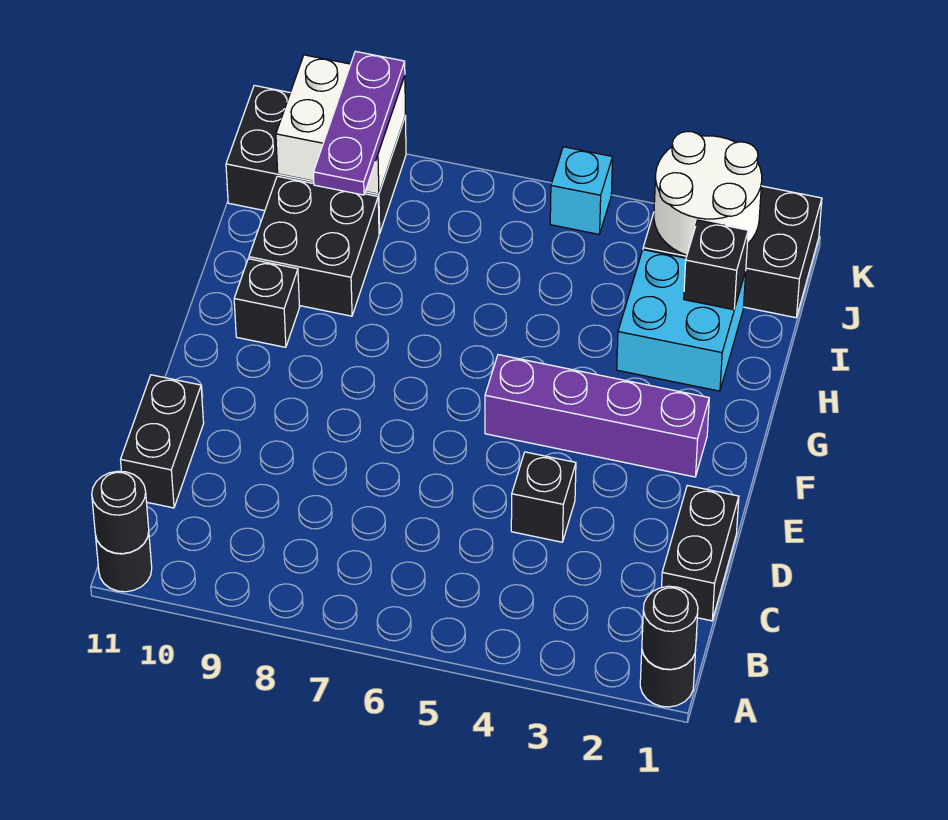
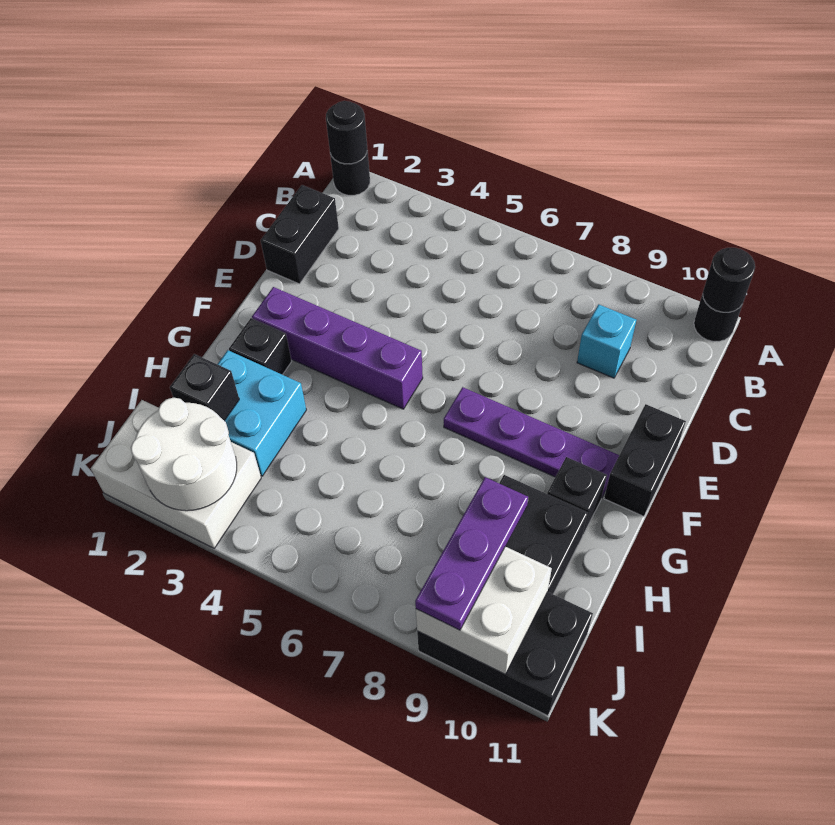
black 1x2 brick [121,375,204,508] -> black 1x2 brick moved to [604,404,686,516]
black 1x1 brick [511,452,576,542] -> black 1x1 brick moved to [229,318,292,375]
none -> purple 1x4 plate [444,387,619,497]
black 2x3 brick [643,186,822,318] -> white 2x3 brick [91,400,261,548]
cyan 1x1 brick [550,147,613,234] -> cyan 1x1 brick moved to [577,304,636,378]

